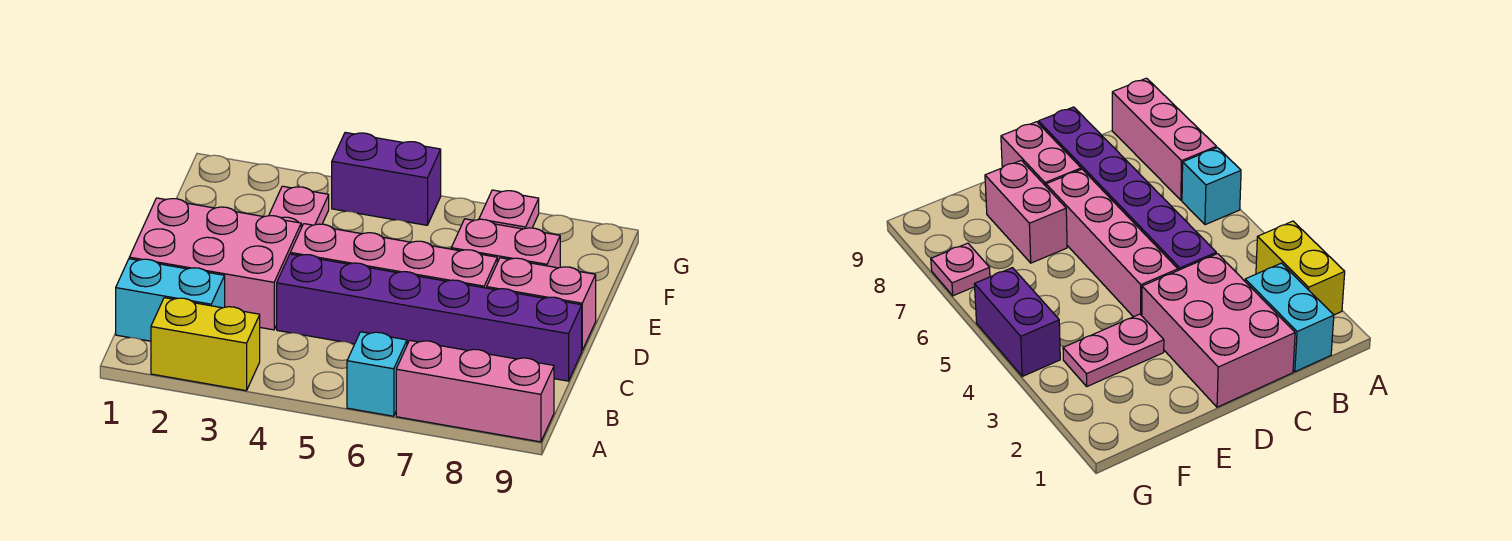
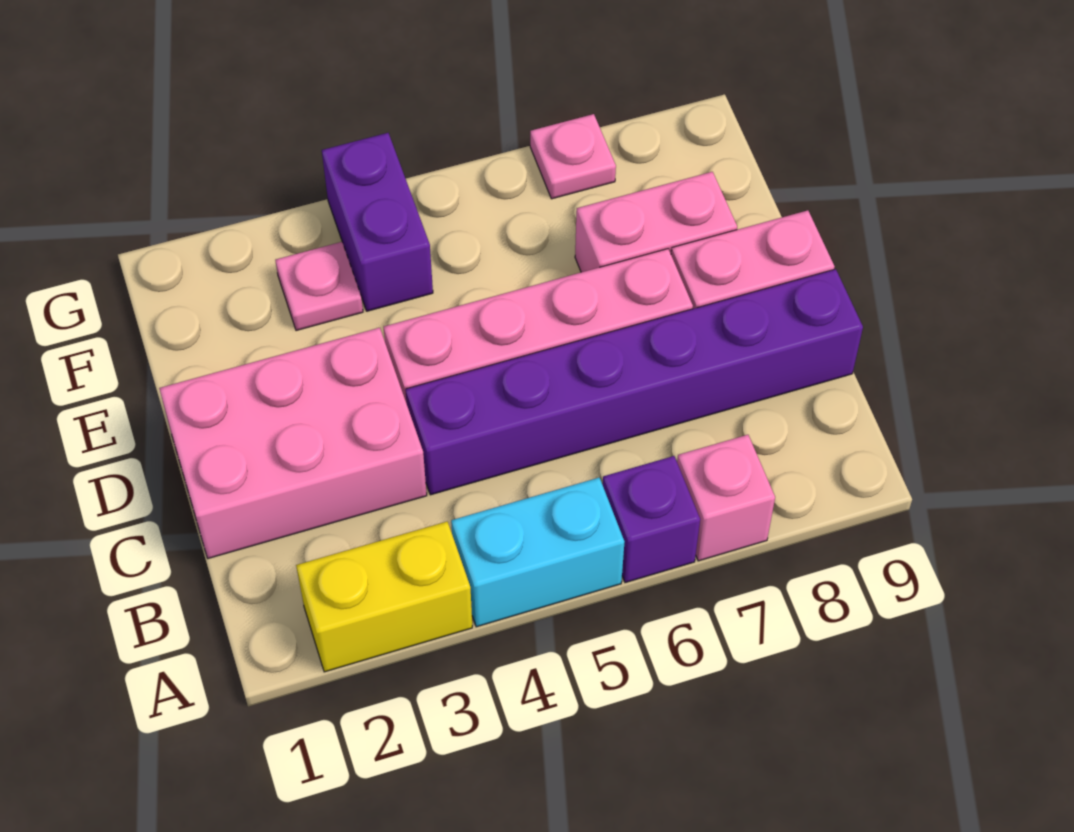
cyan 1x1 brick [347,332,407,416] -> purple 1x1 brick [603,456,700,583]
pink 1x3 brick [396,340,554,442] -> pink 1x1 brick [677,435,775,561]
cyan 1x2 brick [116,259,225,341] -> cyan 1x2 brick moved to [451,477,624,627]
pink 1x2 plate [269,186,329,228] -> pink 1x1 plate [275,242,363,331]
purple 1x2 brick [332,132,441,225] -> purple 1x2 brick turned to [322,133,433,311]

